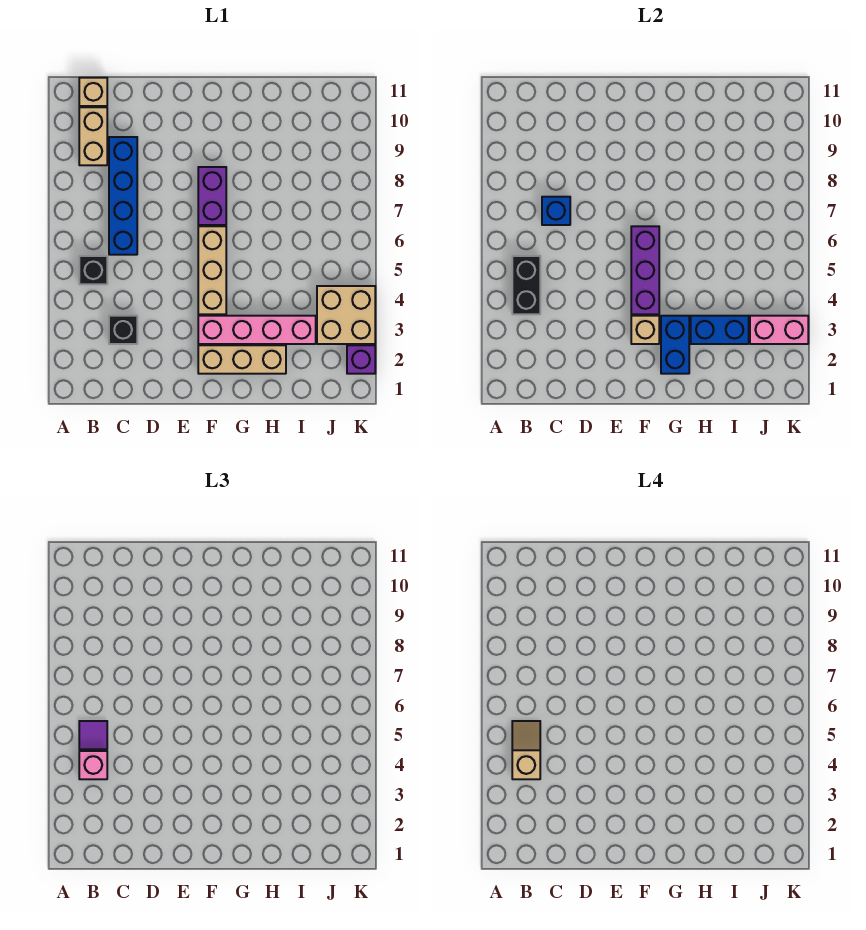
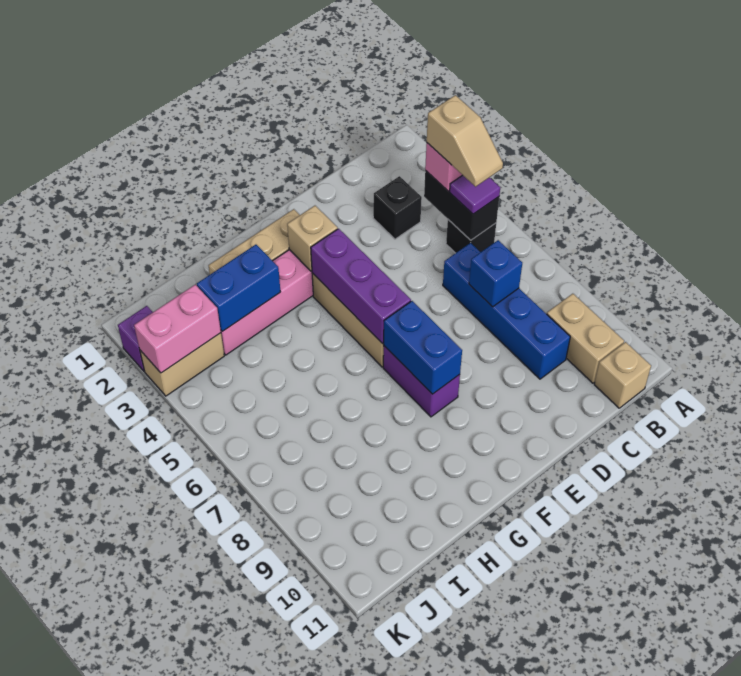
blue 1x2 brick [661,316,689,374] -> blue 1x2 brick moved to [384,301,462,394]
tan 2x2 brick [317,286,375,344] -> tan 1x2 brick [140,333,224,396]

